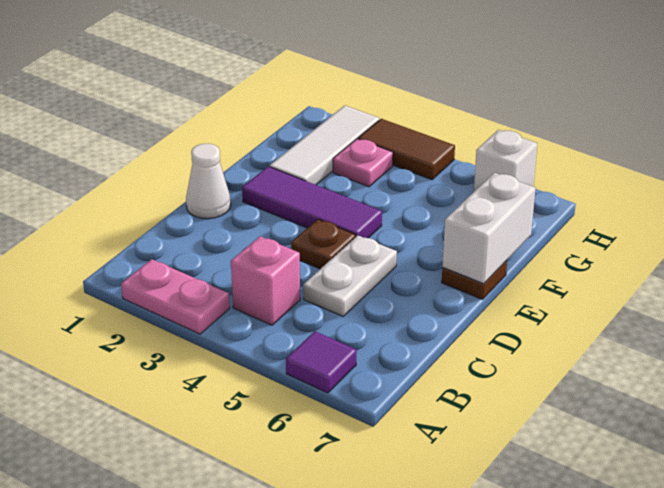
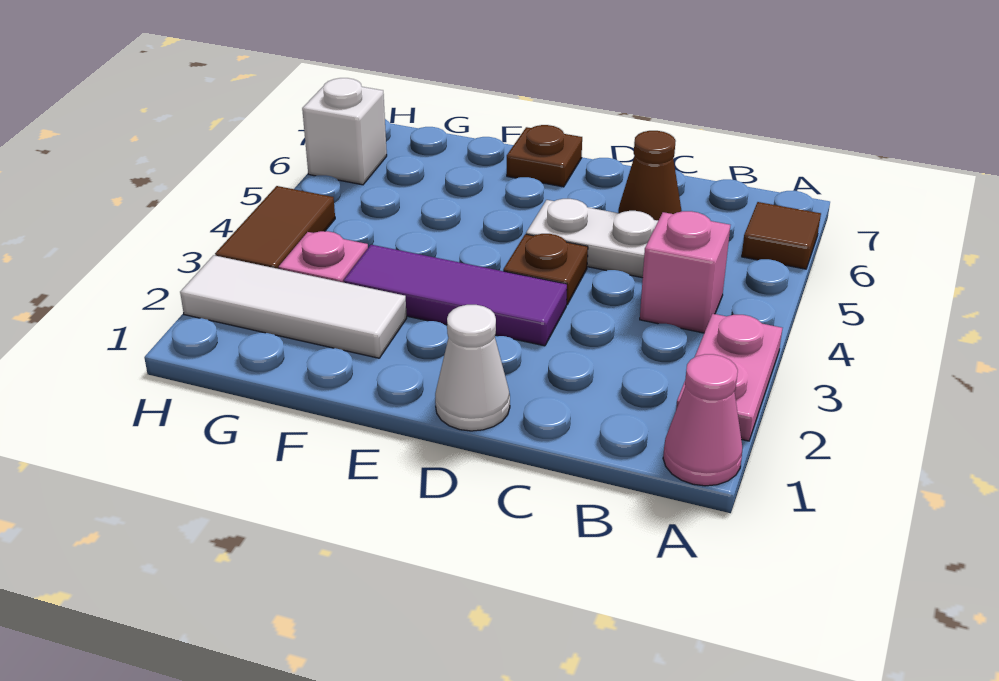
none -> pink 1x1 cone [663,354,743,486]
purple 1x1 tile [286,331,357,393] -> brown 1x1 tile [742,202,821,269]
none -> brown 1x1 cone [618,131,682,221]
purple 1x3 tile [242,166,382,238] -> purple 1x3 tile turned to [343,245,567,346]
white 1x2 brick [442,173,535,284] -> none

